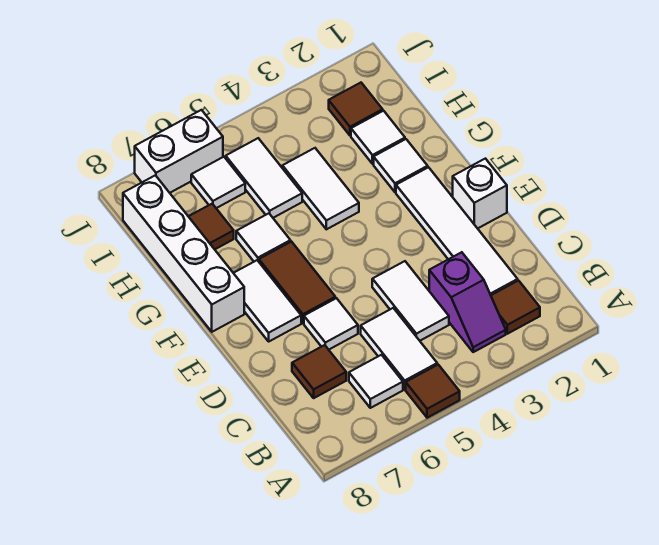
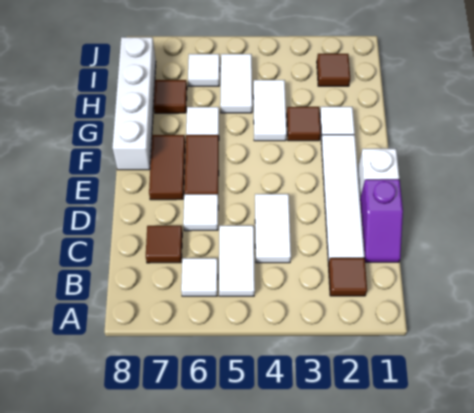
brown 1x1 tile [406,365,460,418] -> brown 1x1 tile moved to [287,107,321,141]
purple 1x2 slope [429,252,506,352] -> purple 1x2 slope moved to [360,179,403,262]
white 1x2 tile [234,260,301,341] -> brown 1x2 tile [149,135,185,200]
white 1x1 tile [351,111,405,164] -> none
white 1x2 brick [135,110,223,193] -> none

